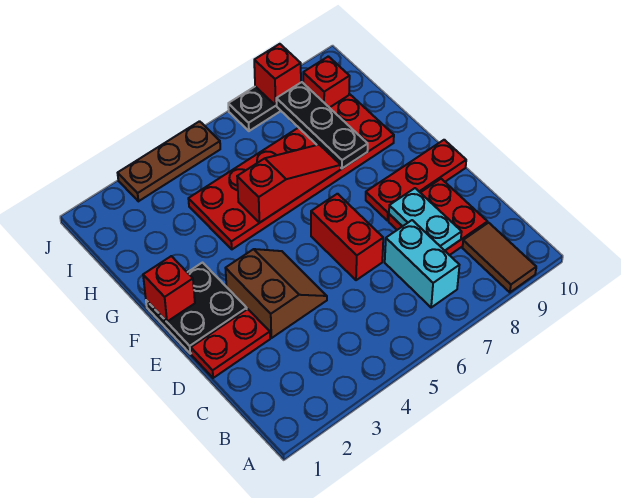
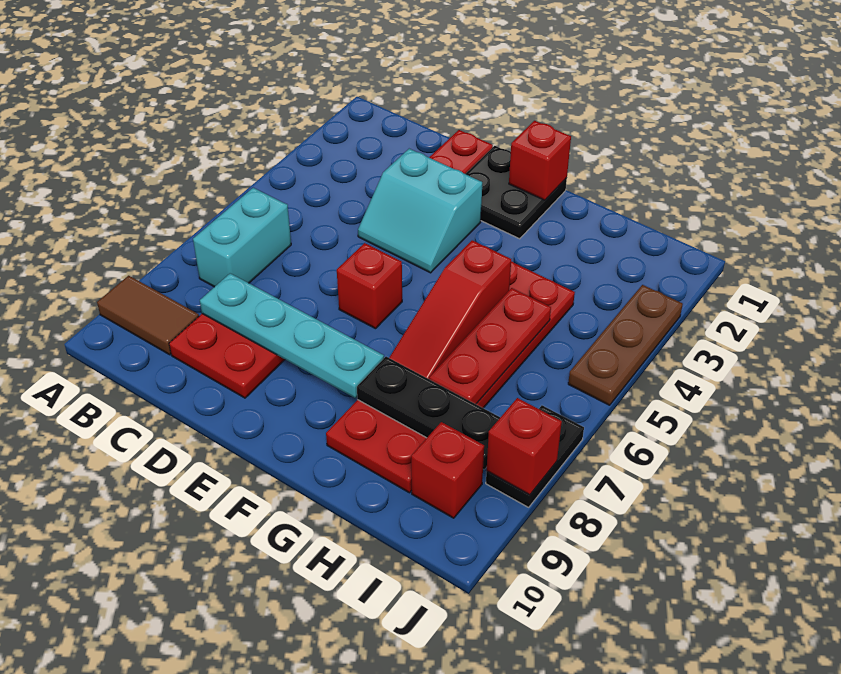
cyan 1x2 brick [385,220,459,307] -> cyan 1x2 brick turned to [193,188,291,287]
cyan 1x2 plate [389,188,462,250] -> cyan 1x4 plate [200,273,384,398]
brown 2x2 slope [225,249,327,338] -> cyan 2x2 slope [358,149,482,273]
red 1x2 brick [311,194,383,280] -> red 1x1 brick [337,243,402,329]
red 1x3 plate [366,140,466,221] -> red 1x3 plate moved to [429,288,551,404]

